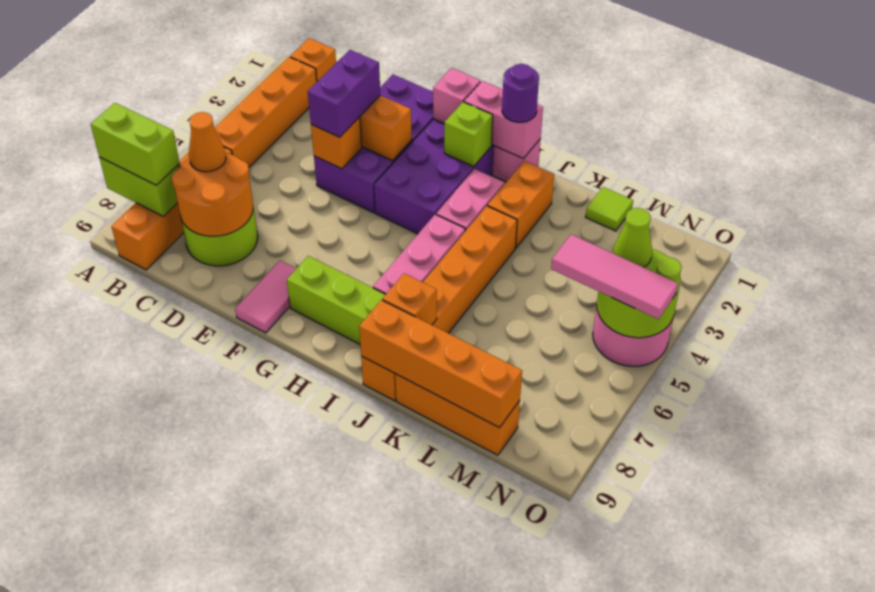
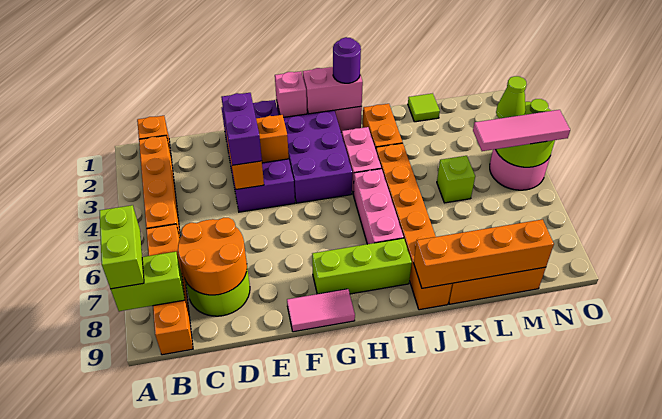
lime 1x2 brick [91,103,180,185] -> lime 1x2 brick turned to [100,205,144,289]
orange 1x1 cone [189,112,226,172] -> none
pink 1x2 tile [235,261,296,333] -> pink 1x2 tile turned to [287,289,355,332]
lime 1x1 brick [444,102,493,167] -> lime 1x1 brick moved to [437,156,475,203]
orange 1x1 brick [382,273,437,325] -> none

